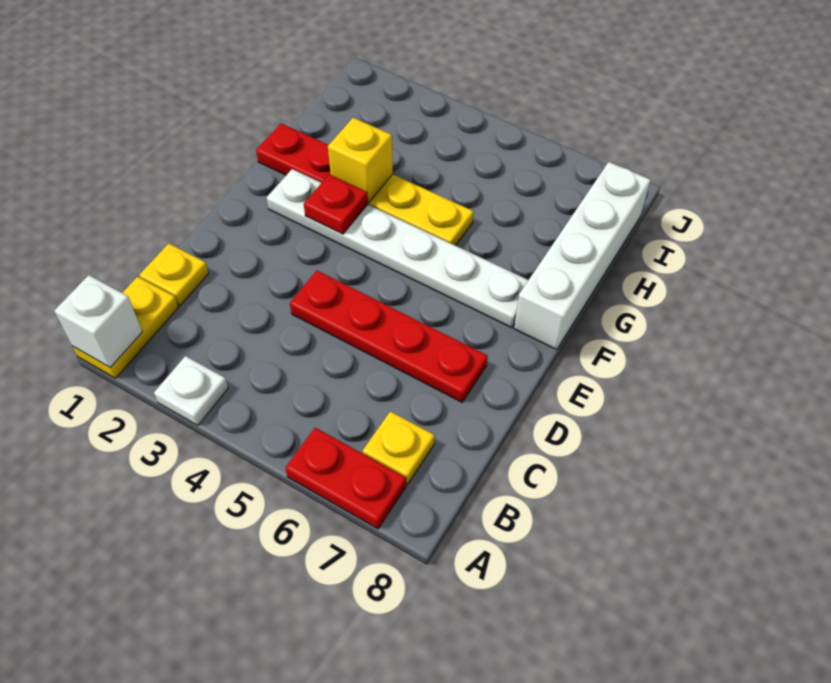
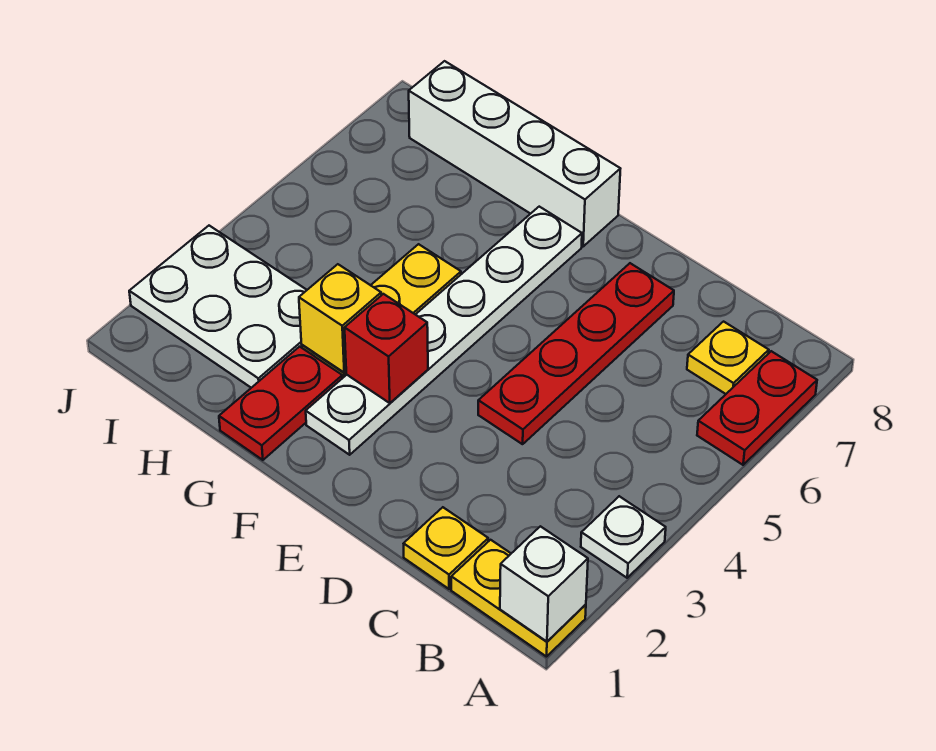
red 1x1 plate [304,174,368,234] -> red 1x1 brick [345,294,428,403]
none -> white 2x3 plate [129,226,307,388]

